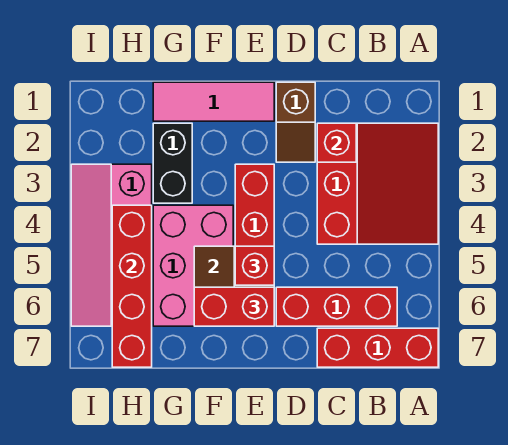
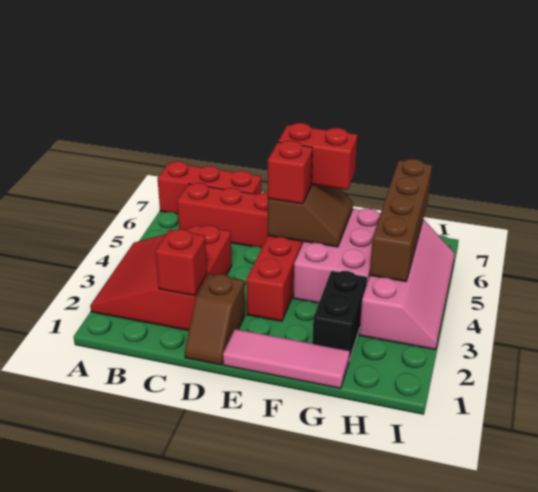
brown 1x2 slope [276,82,315,162] -> brown 1x2 slope turned to [185,274,245,365]
red 1x4 brick [112,205,152,367] -> brown 1x4 brick [370,159,432,282]

